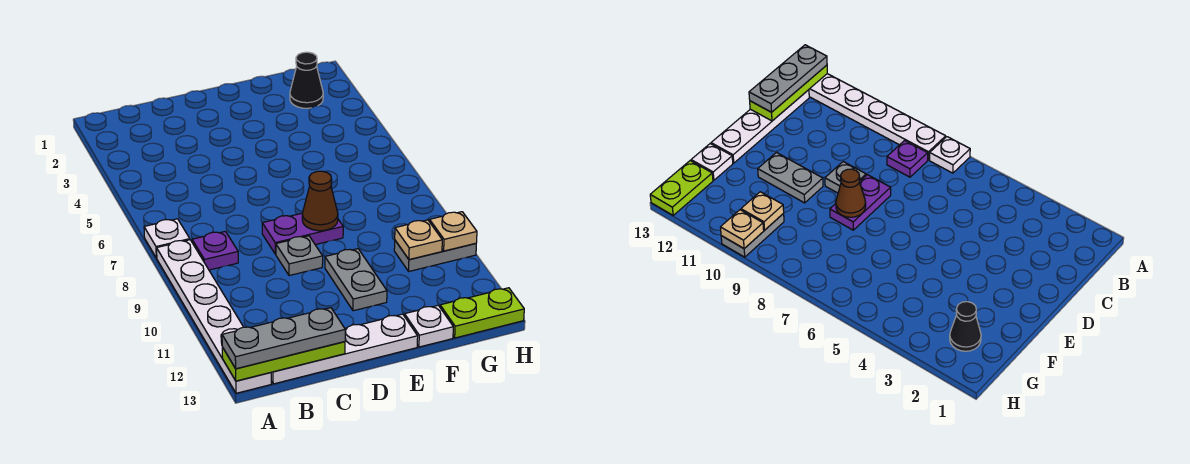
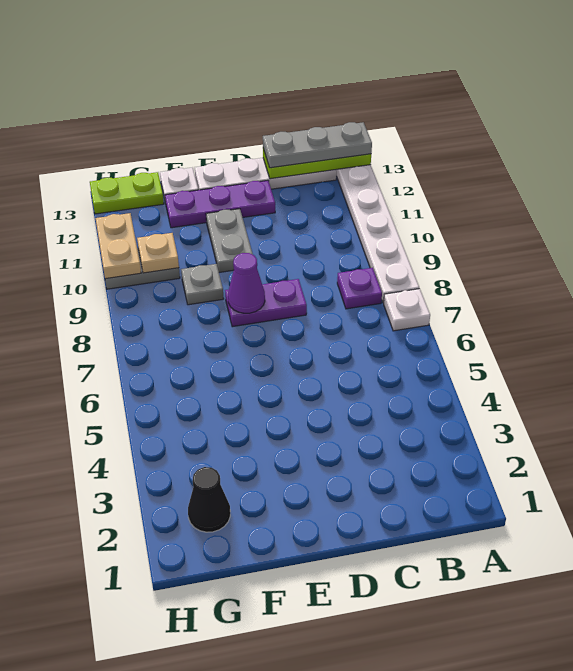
grey 1x1 plate [276,236,323,276] -> grey 1x1 plate moved to [181,264,224,305]
none -> purple 1x3 plate [165,180,275,228]
brown 1x1 cone [302,171,338,231] -> purple 1x1 cone [228,253,265,313]
tan 1x1 plate [430,212,477,251] -> tan 1x2 plate [95,213,141,279]

